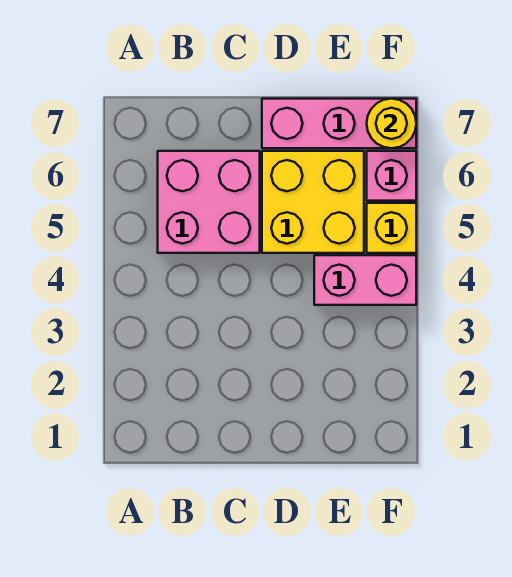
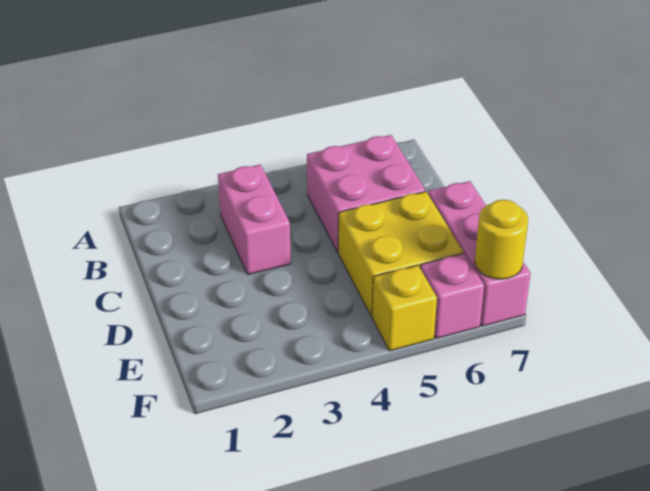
pink 1x2 brick [314,255,416,305] -> pink 1x2 brick moved to [218,165,291,275]

